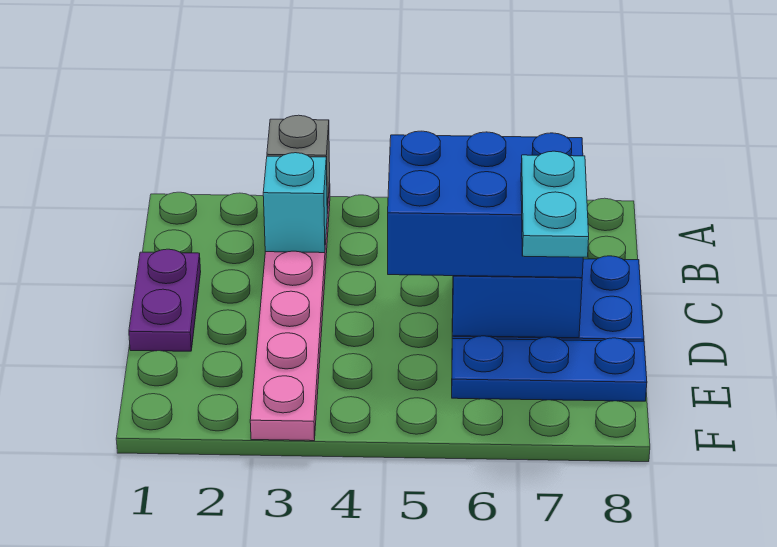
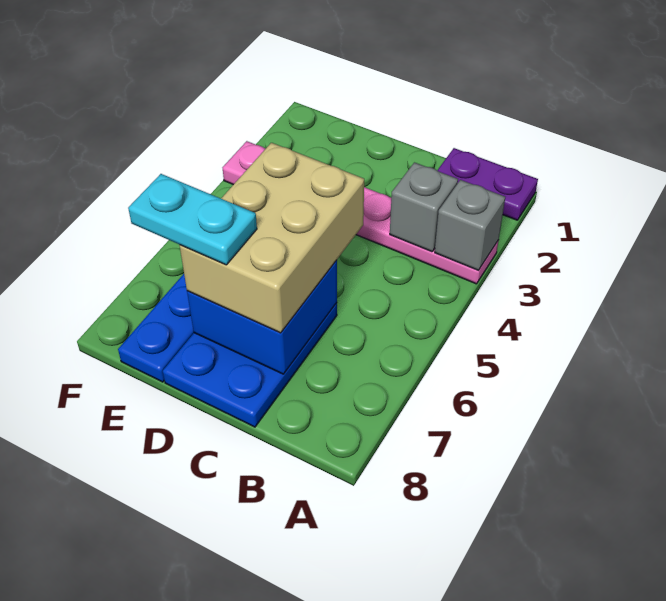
cyan 1x1 brick [263,153,327,253] -> grey 1x1 brick [390,163,458,252]
purple 1x2 plate [129,249,201,351] -> purple 1x2 plate moved to [437,148,538,220]
blue 2x3 brick [388,131,583,278] -> tan 2x3 brick [180,143,364,333]

